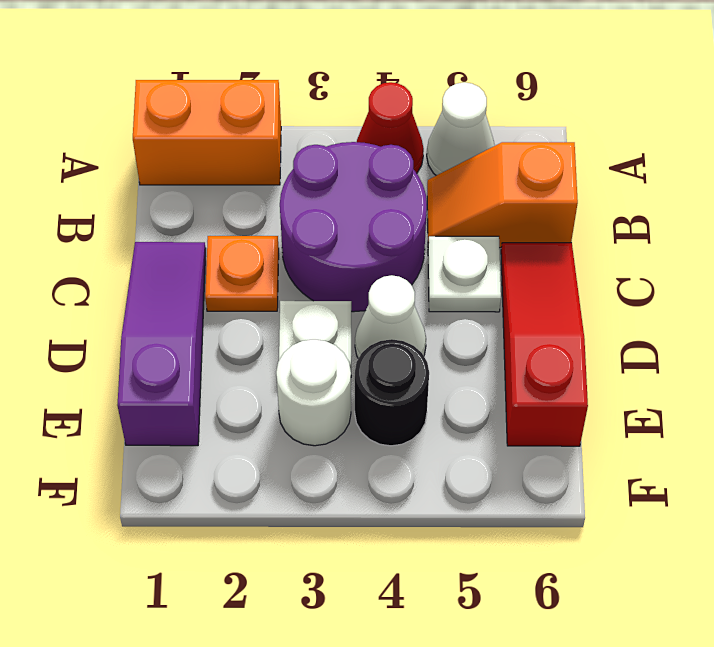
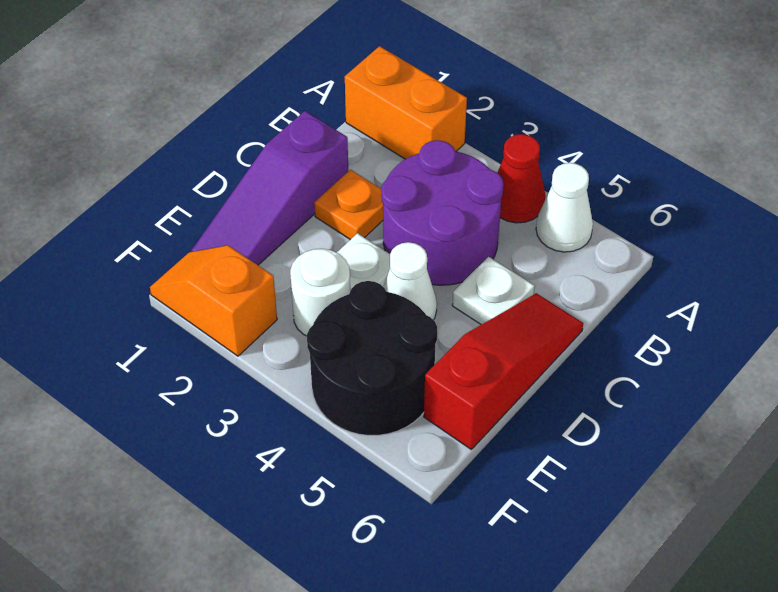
orange 1x2 slope [427,142,578,248] -> orange 1x2 slope moved to [150,245,277,356]
purple 1x3 slope [117,242,206,446] -> purple 1x3 slope turned to [192,111,348,265]
black 1x1 round brick [355,339,429,446] -> black 2x2 round brick [307,281,437,435]

